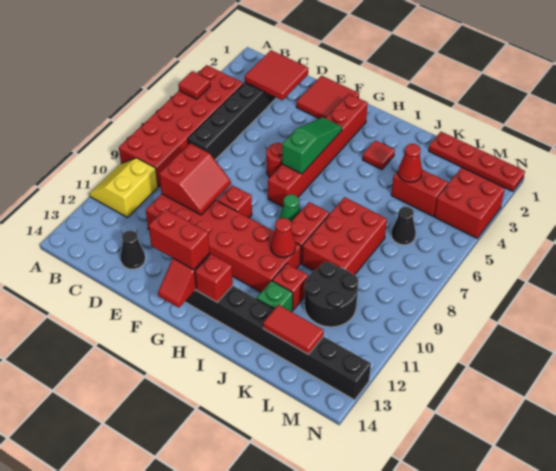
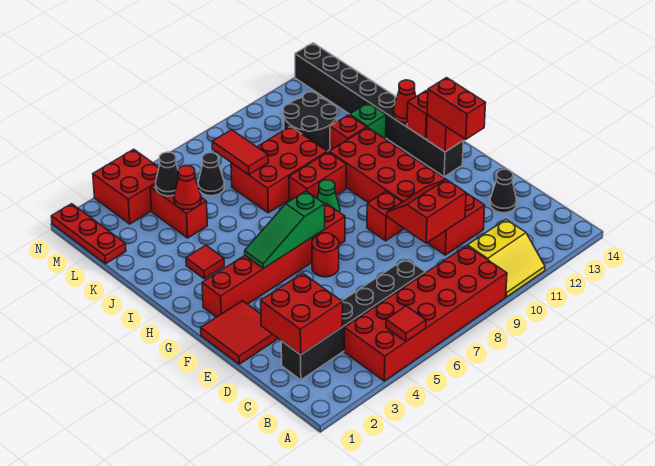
red 2x2 tile [245,50,308,100] -> red 2x2 brick [261,273,343,355]
red 1x1 cone [271,218,296,258] -> red 1x1 cone moved to [393,80,416,123]
red 1x4 plate [429,132,525,191] -> red 1x3 plate [51,204,126,264]
red 1x2 tile [263,305,324,355] -> red 1x2 tile moved to [212,130,268,175]
none -> black 1x1 cone [156,152,178,196]

